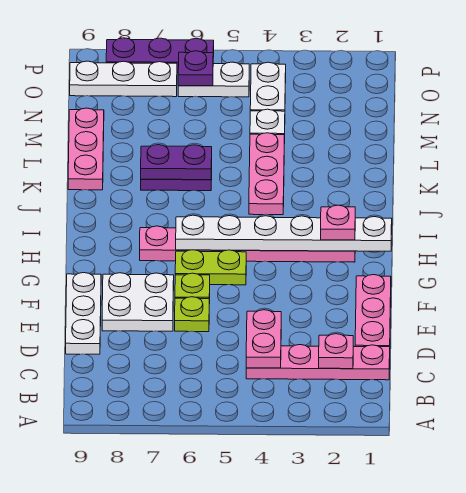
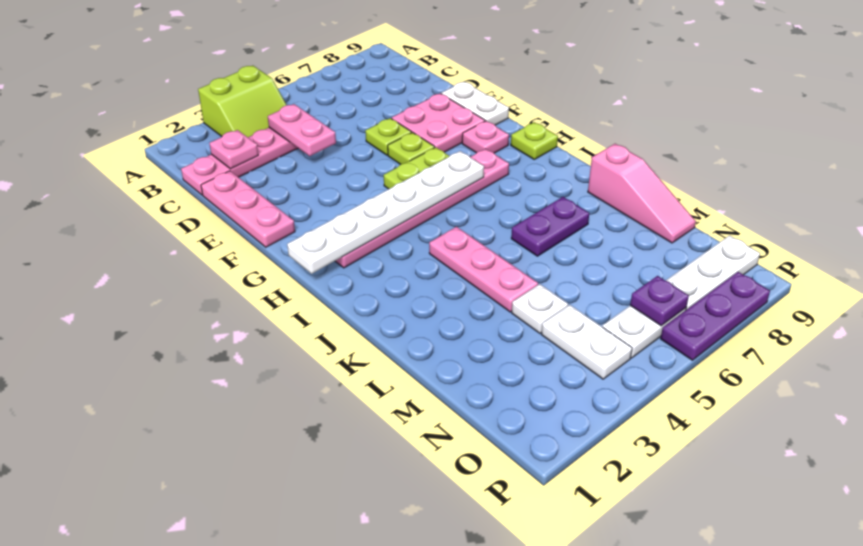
none -> lime 2x2 slope [198,66,286,137]
white 1x3 plate [66,273,101,354] -> white 1x2 plate [441,82,509,125]
white 2x2 plate [102,273,174,331] -> pink 2x2 plate [392,93,485,152]
pink 1x1 plate [321,205,355,240] -> pink 1x1 plate moved to [462,121,509,153]
none -> lime 1x1 plate [511,122,558,159]
purple 1x2 plate [141,145,212,180] -> none
pink 1x3 plate [68,108,104,190] -> pink 1x3 slope [588,144,696,243]

